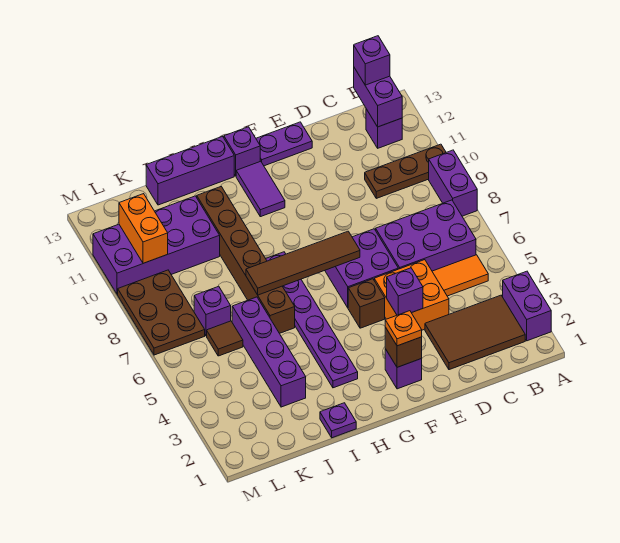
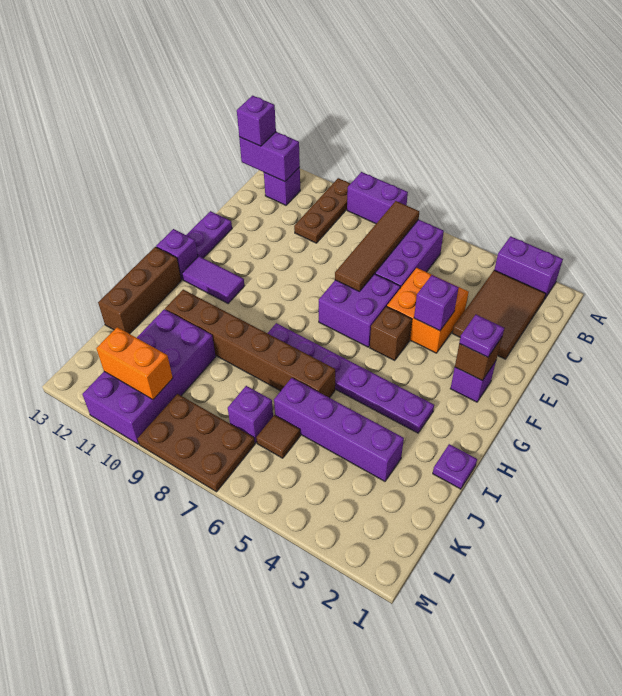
orange 1x2 tile [432,255,488,296] -> none
orange 1x1 plate [385,311,422,346] -> purple 1x1 plate [459,315,504,357]
brown 1x4 tile [246,231,360,295] -> brown 1x4 tile moved to [335,201,419,292]
purple 1x3 brick [146,136,234,205] -> brown 1x3 brick [98,247,181,334]

